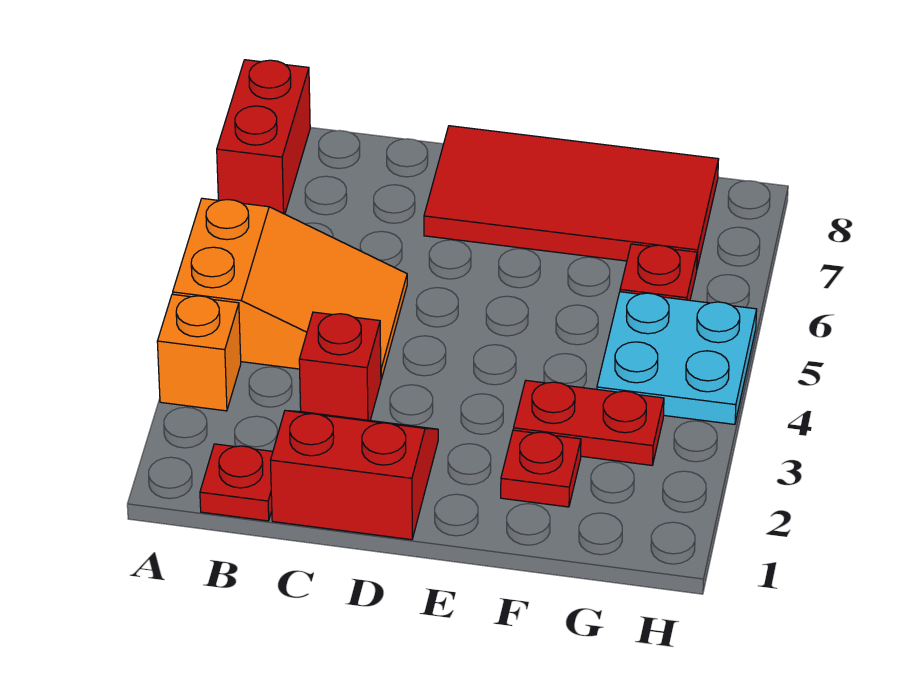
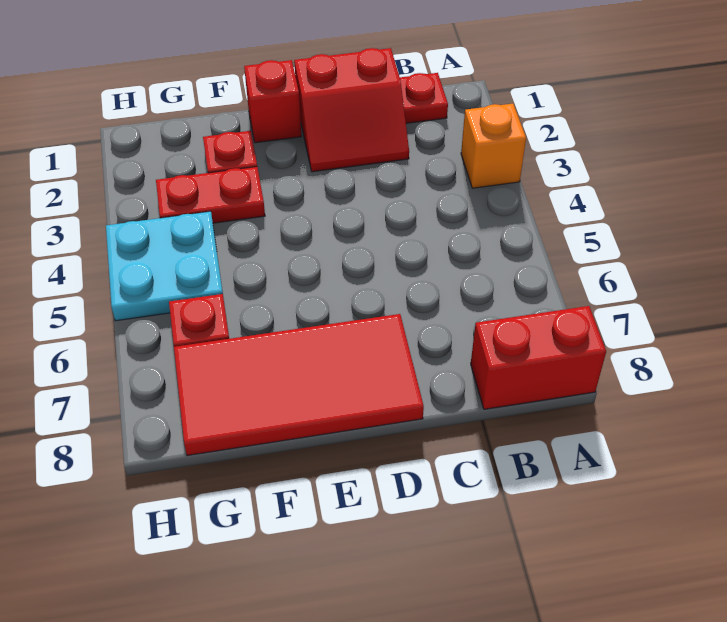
orange 2x3 slope [173,198,407,379] -> none
red 1x2 brick [217,60,310,214] -> red 1x2 brick turned to [471,306,606,409]
red 1x1 brick [299,312,381,420] -> red 1x1 brick moved to [244,60,301,143]

